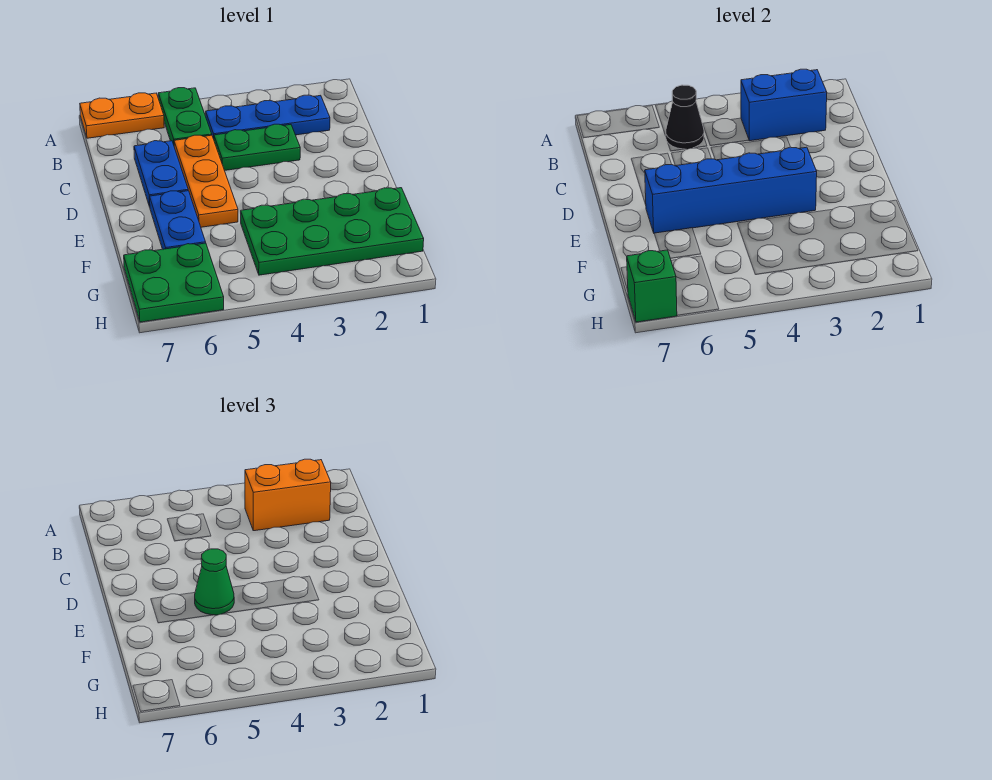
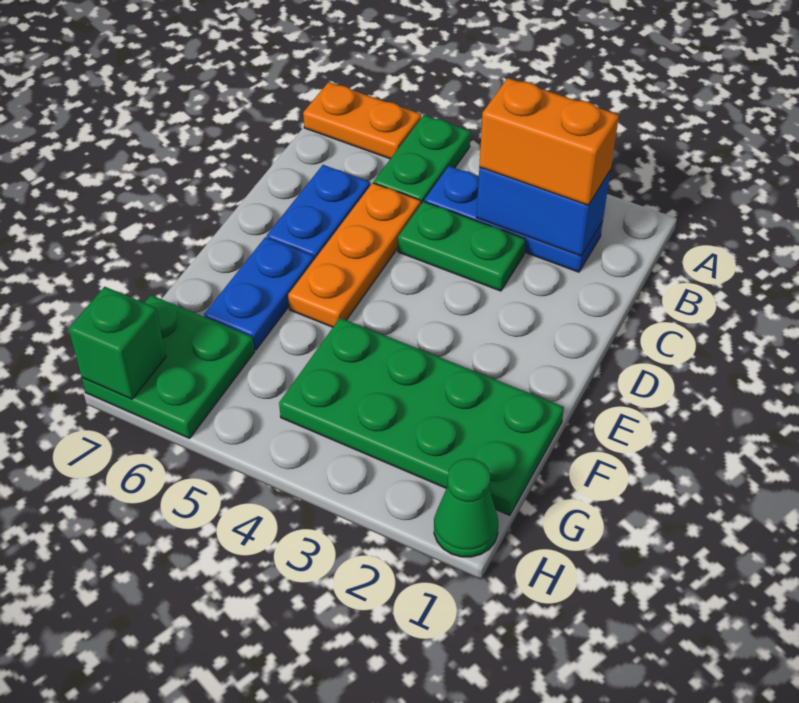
black 1x1 cone [666,85,704,149] -> none
blue 1x4 brick [645,147,817,233] -> none
green 1x1 cone [195,549,234,615] -> green 1x1 cone moved to [434,459,498,557]

